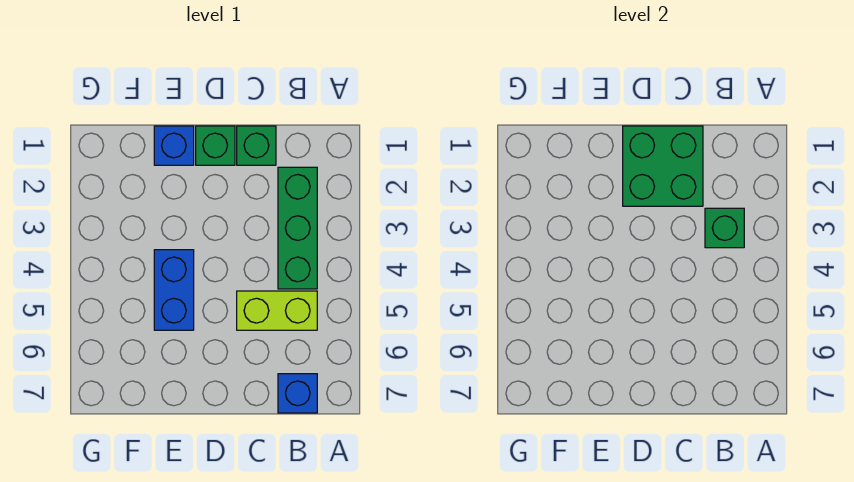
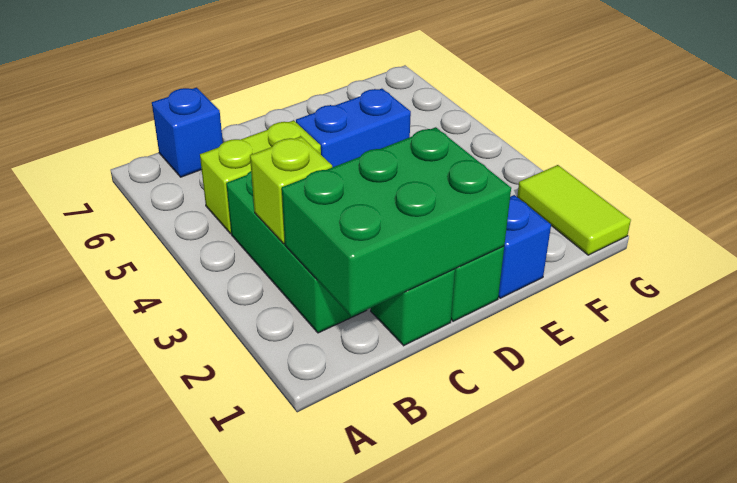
green 1x1 brick [705,208,744,248] -> lime 1x1 brick [250,136,332,244]
green 2x2 brick [623,126,703,206] -> green 2x3 brick [282,127,511,317]
blue 1x2 brick [154,250,194,330] -> blue 1x2 brick turned to [296,89,411,167]
none -> lime 1x2 tile [517,165,631,255]

